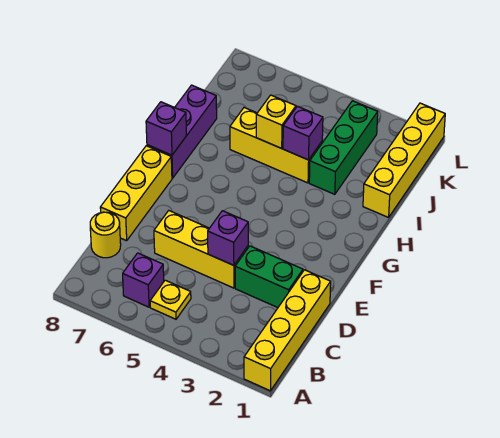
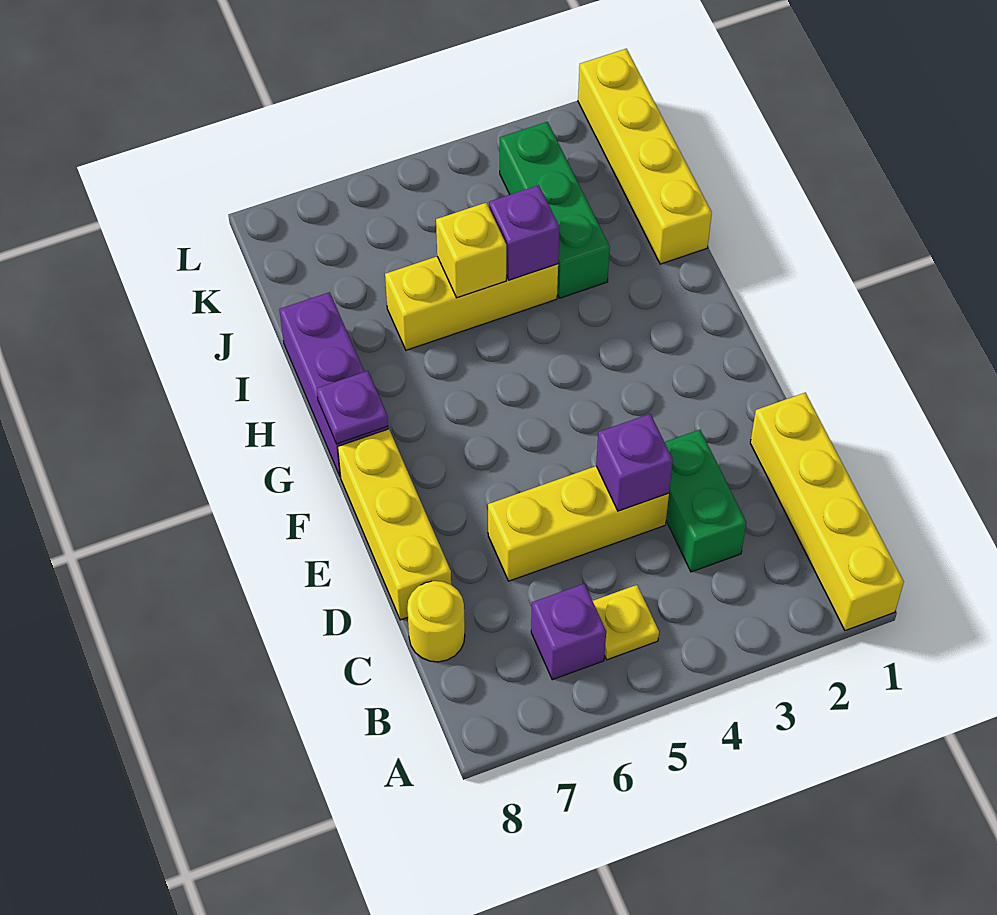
green 1x2 brick [235,246,303,308] -> green 1x2 brick turned to [665,430,746,572]
purple 1x1 brick [146,102,186,155] -> purple 1x1 plate [317,371,388,444]

